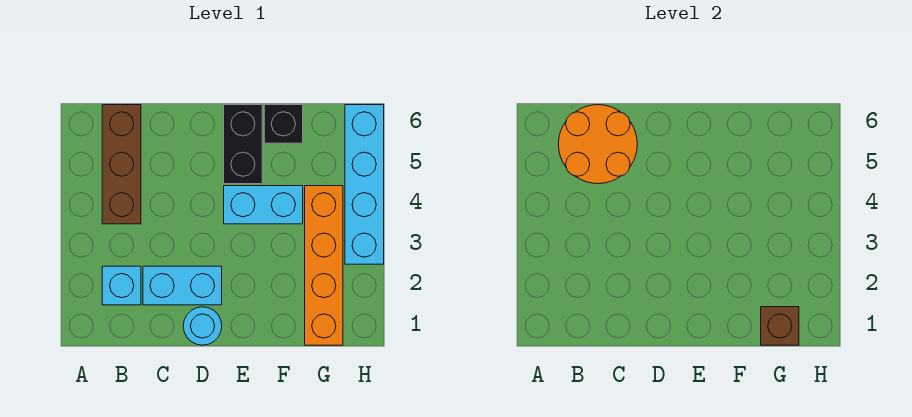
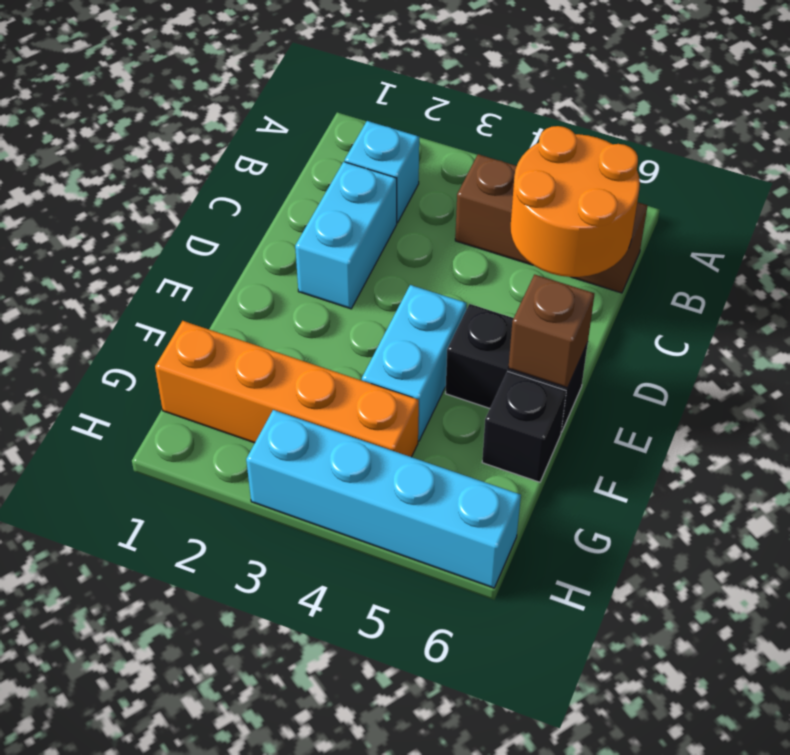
cyan 1x1 round brick [183,307,222,345] -> none
brown 1x1 brick [761,307,799,345] -> brown 1x1 brick moved to [508,274,595,388]

